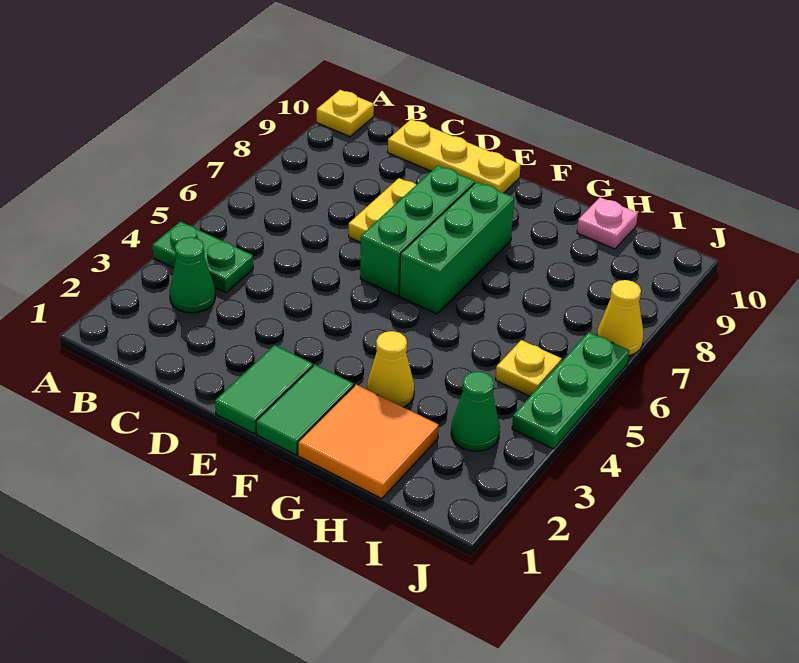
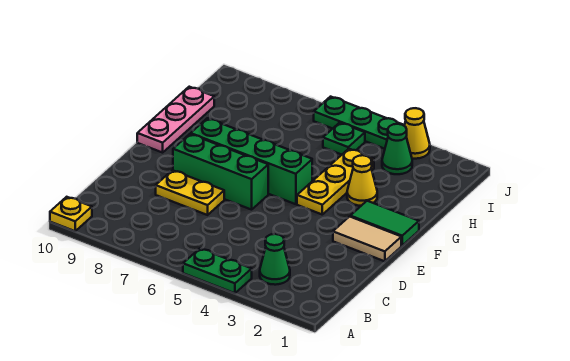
green 1x2 plate [153,222,253,293] -> green 1x2 plate turned to [183,249,252,293]
yellow 1x3 plate [388,119,520,193] -> yellow 1x3 plate moved to [297,149,374,214]
green 1x2 tile [215,345,313,434] -> tan 1x2 tile [333,217,401,261]
green 1x3 brick [399,182,514,314] -> green 1x4 brick [191,118,312,204]
orange 2x2 tile [298,385,439,499] -> none
pink 1x1 plate [577,197,638,249] -> pink 1x3 plate [137,87,214,153]
yellow 1x1 plate [496,340,562,396] -> green 1x1 plate [323,123,365,155]
yellow 1x1 cone [597,280,644,356] -> yellow 1x1 cone moved to [404,108,430,159]

